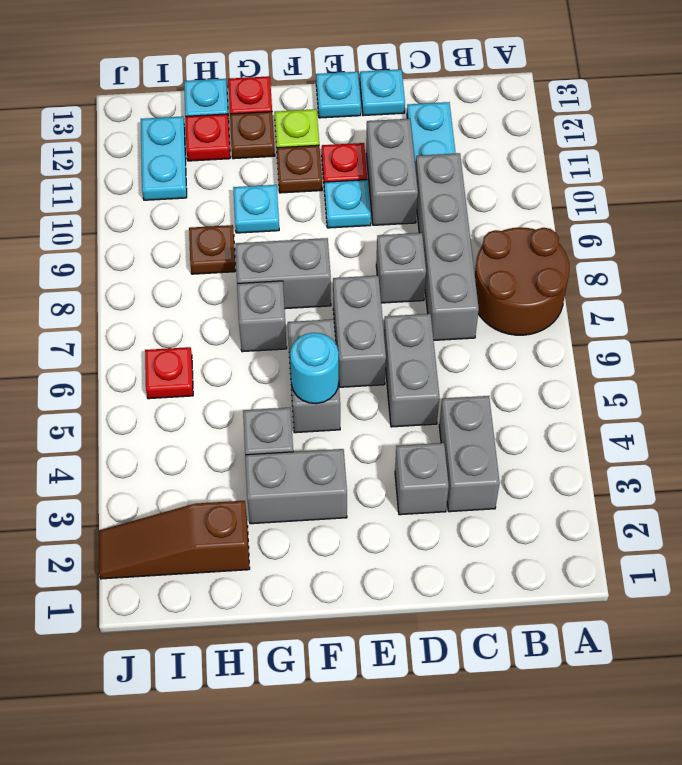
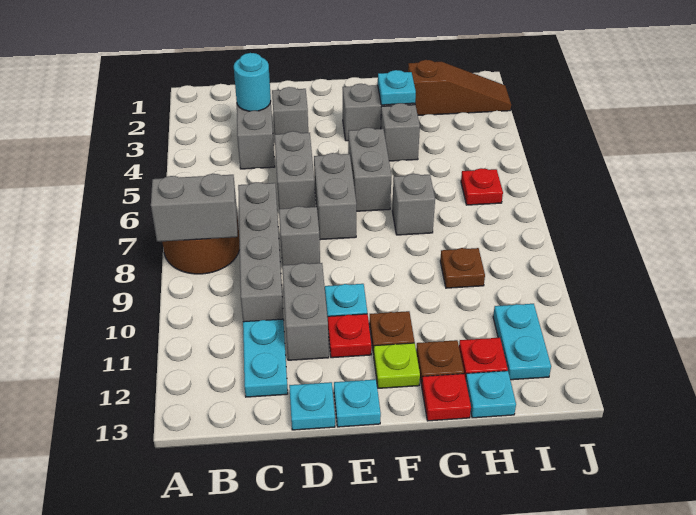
cyan 1x1 round brick [290,333,339,404] -> cyan 1x1 round brick moved to [234,53,271,111]
grey 1x2 brick [235,238,331,309] -> grey 1x2 brick moved to [151,174,237,242]
cyan 1x1 plate [233,185,279,233] -> cyan 1x1 plate moved to [378,70,416,105]

